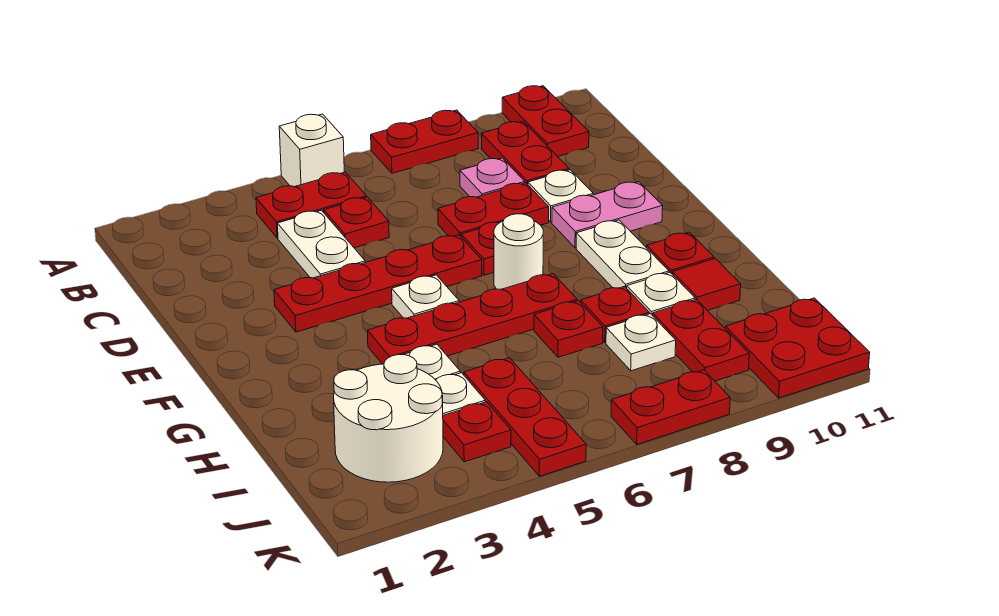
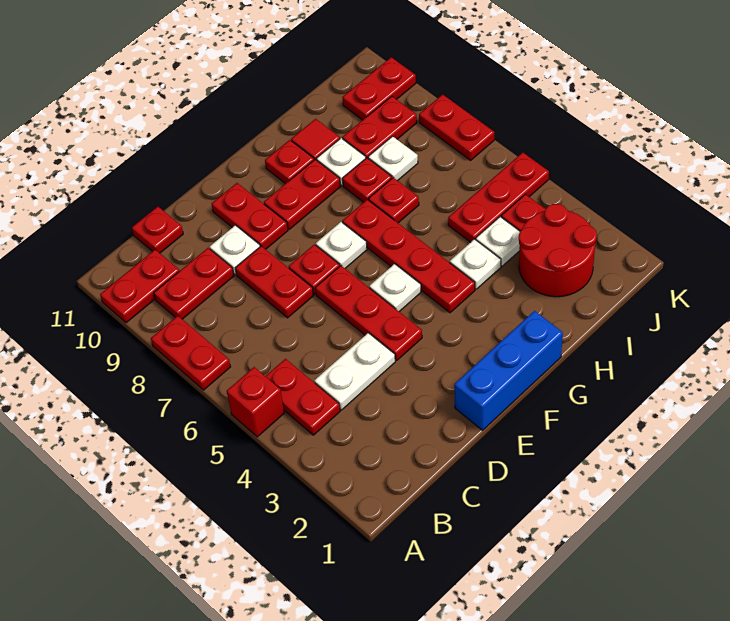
white 1x1 brick [279,114,344,187] -> red 1x1 brick [227,367,284,437]
red 1x1 plate [324,197,389,248] -> red 1x1 plate moved to [132,207,183,253]
pink 1x1 plate [460,158,525,197] -> none
none -> blue 1x3 brick [454,311,563,430]
red 1x4 plate [274,235,482,332] -> red 1x3 plate [315,266,422,361]
pink 1x2 plate [552,182,663,248] -> red 1x2 plate [211,183,288,249]
white 1x1 round brick [494,214,543,289] -> white 1x1 plate [316,222,367,268]
white 1x2 plate [576,220,669,288] -> red 1x2 plate [264,159,341,229]
white 2x2 round brick [334,355,443,482] -> red 2x2 round brick [519,204,597,297]
red 2x2 plate [725,298,870,398] -> red 1x2 plate [342,57,416,120]

